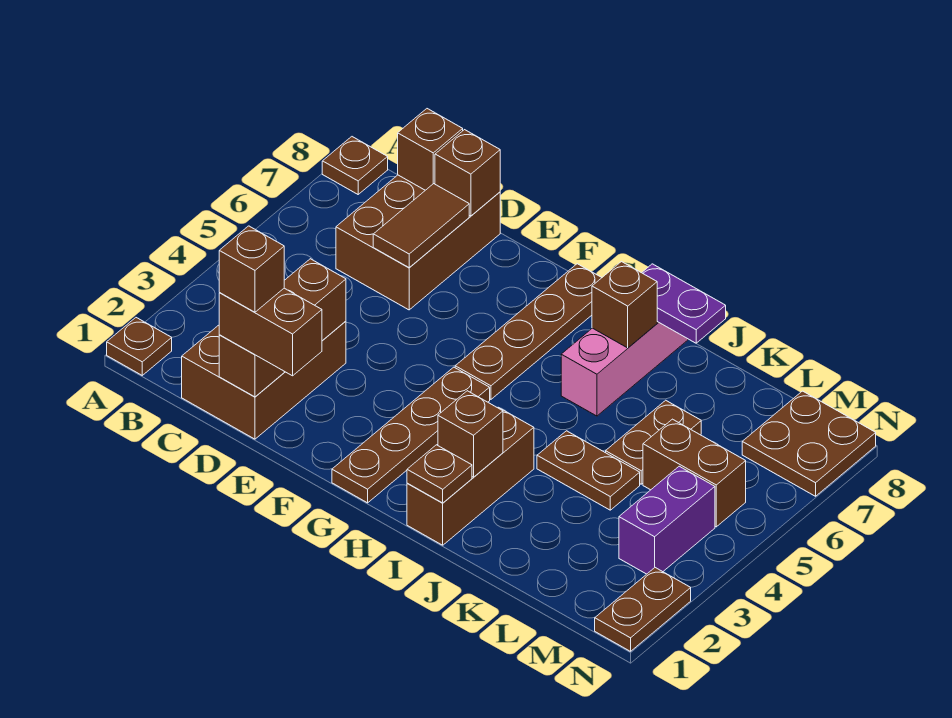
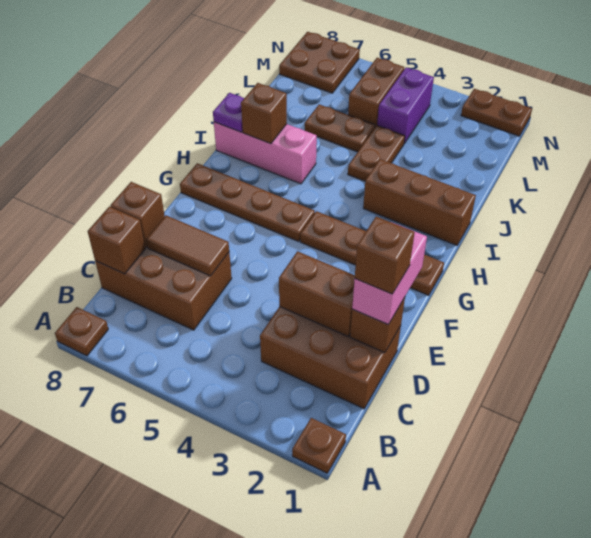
brown 1x2 brick [219,288,322,376] -> pink 1x2 brick [352,222,427,324]
brown 1x1 plate [407,445,472,503] -> none
brown 1x1 brick [438,391,503,477] -> none
purple 1x2 plate [642,264,726,343] -> purple 1x1 plate [213,93,244,132]
purple 1x2 brick [619,466,715,574] -> purple 1x2 brick turned to [377,68,434,143]

